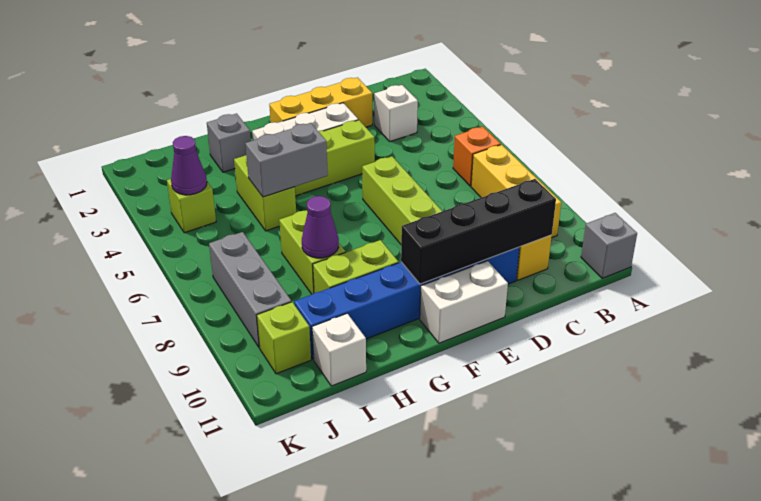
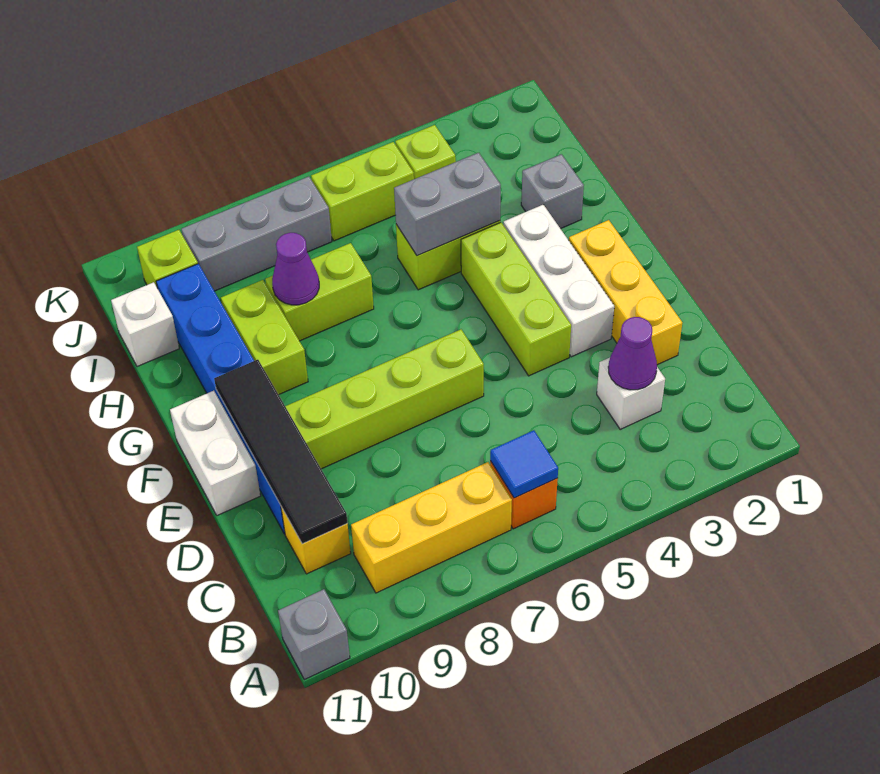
none -> blue 1x1 tile [490,430,558,498]
black 1x4 brick [401,179,556,284] -> black 1x4 tile [214,360,347,544]
grey 1x2 brick [245,123,328,197] -> grey 1x2 brick turned to [394,153,501,256]
purple 1x1 cone [171,136,207,195] -> purple 1x1 cone moved to [608,317,657,390]
none -> lime 1x2 brick [311,142,414,241]

